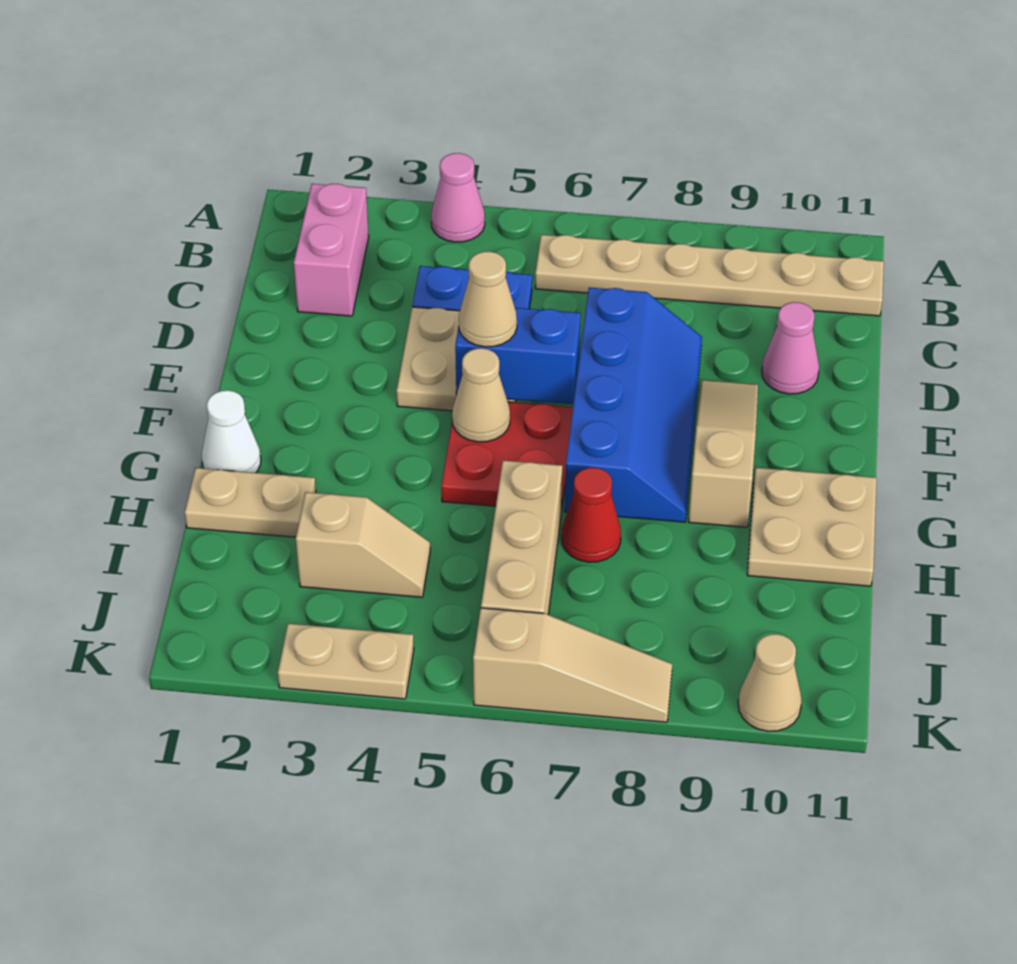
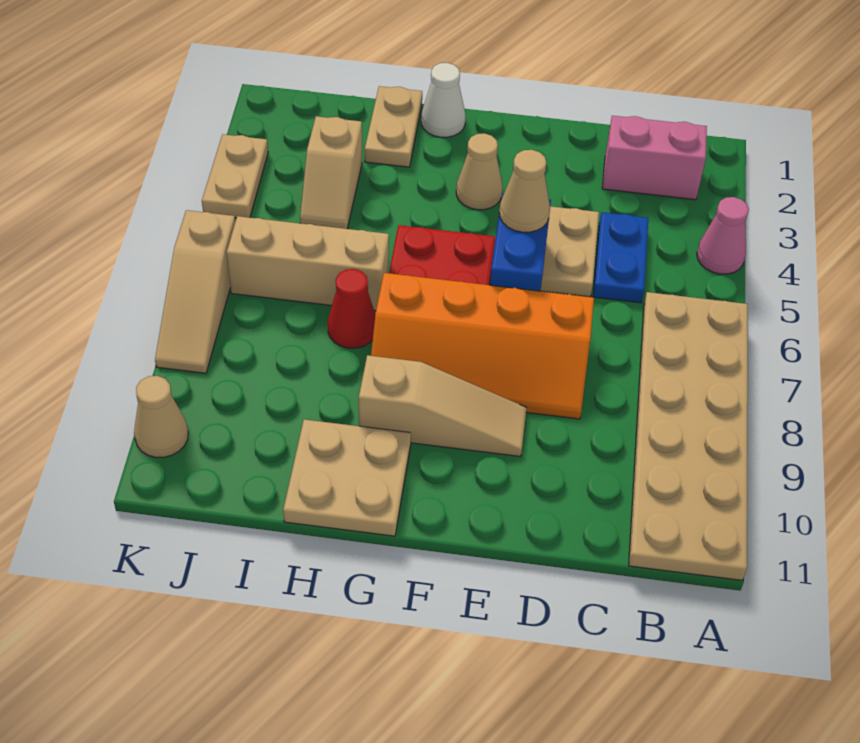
tan 1x6 plate [535,235,884,316] -> tan 2x6 plate [629,292,748,580]
blue 2x4 slope [565,287,702,522] -> orange 2x4 slope [371,273,594,419]
pink 1x1 cone [762,302,819,394] -> none
tan 1x1 cone [452,348,510,442] -> tan 1x1 cone moved to [456,133,503,210]

